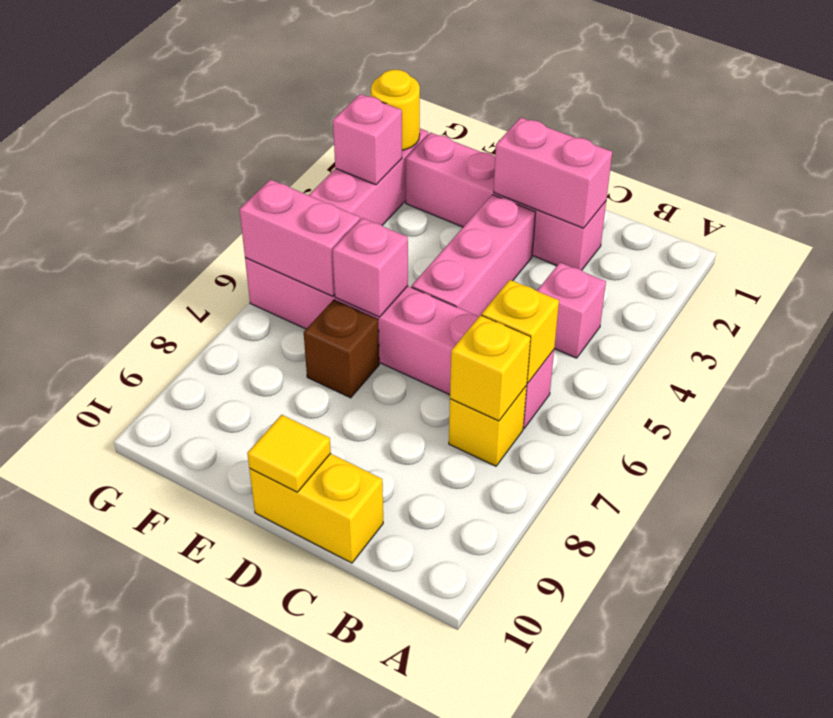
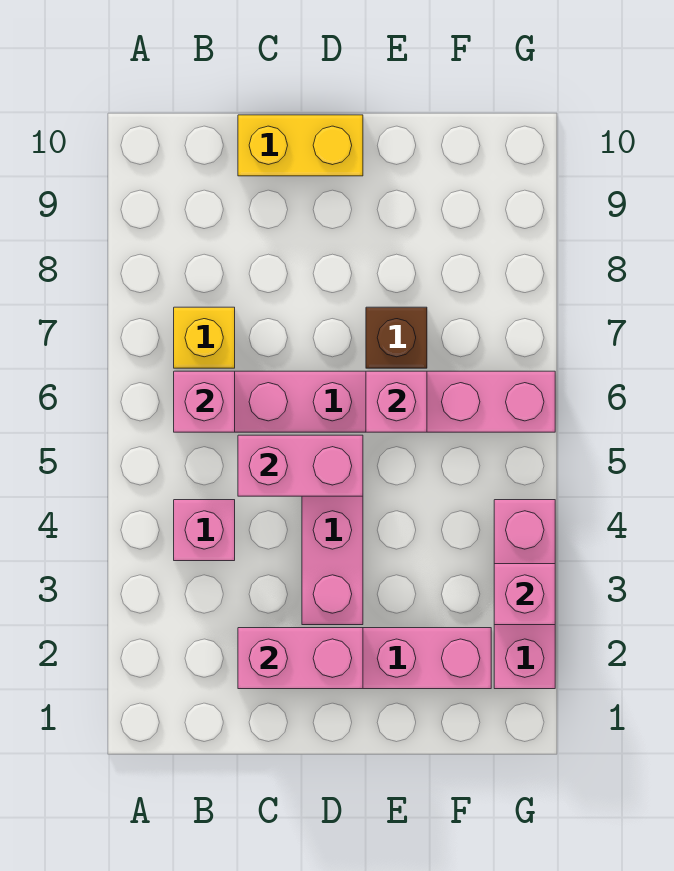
yellow 1x1 brick [482,280,559,383] -> pink 1x1 brick [174,371,235,432]
yellow 1x1 brick [450,315,531,421] -> none
yellow 1x1 tile [247,415,331,492] -> none
pink 1x2 brick [240,180,360,296] -> pink 1x2 brick moved to [238,435,363,496]
yellow 1x1 round brick [371,70,420,150] -> none

